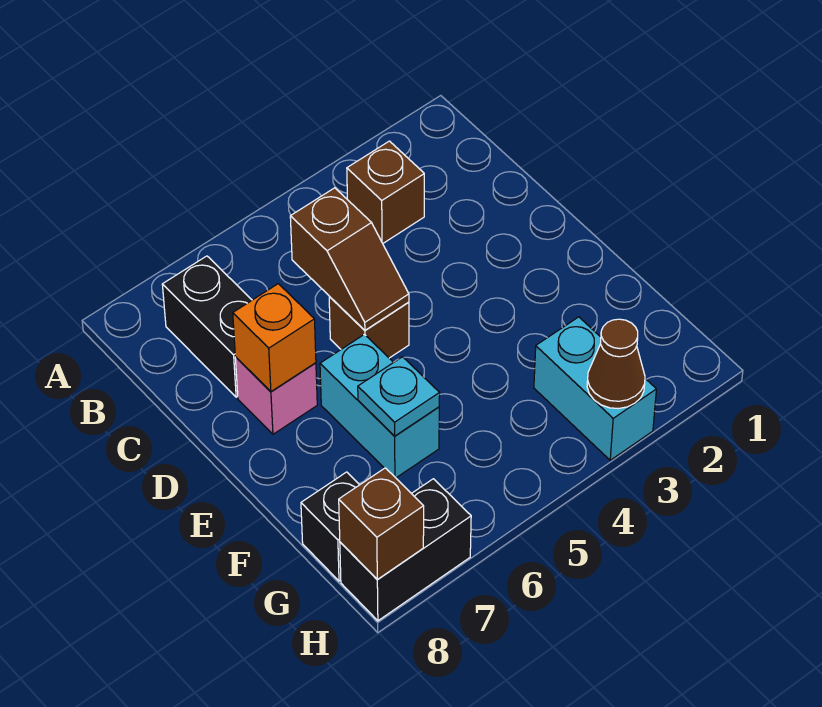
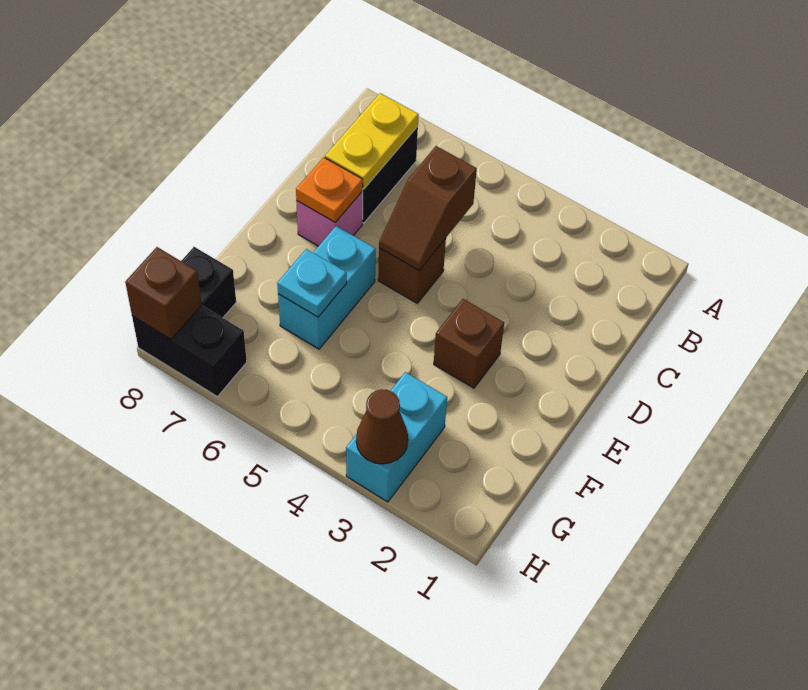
brown 1x1 brick [347,141,424,243] -> brown 1x1 brick moved to [434,299,504,388]
none -> yellow 1x2 plate [325,93,419,189]
orange 1x1 brick [233,284,316,391] -> orange 1x1 plate [296,157,363,222]

